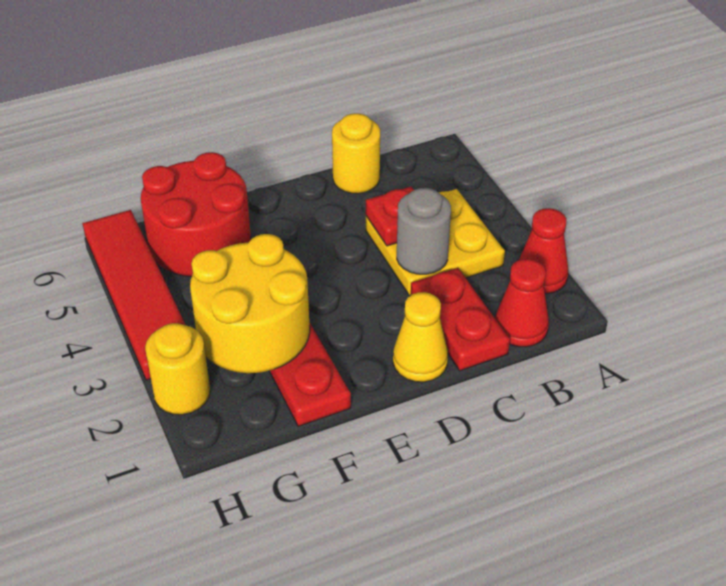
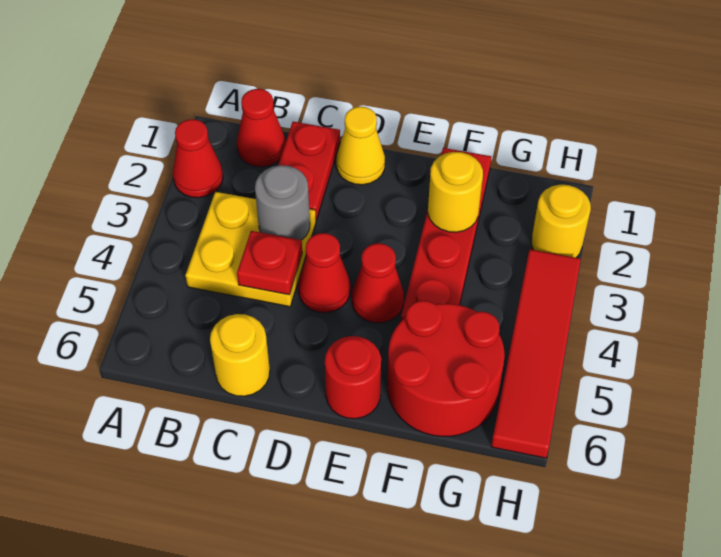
none -> red 1x1 cone [298,233,350,313]
none -> red 1x1 cone [352,243,404,323]
none -> red 1x1 round brick [325,336,381,419]
yellow 2x2 round brick [190,234,310,373] -> yellow 1x1 round brick [428,152,483,232]

